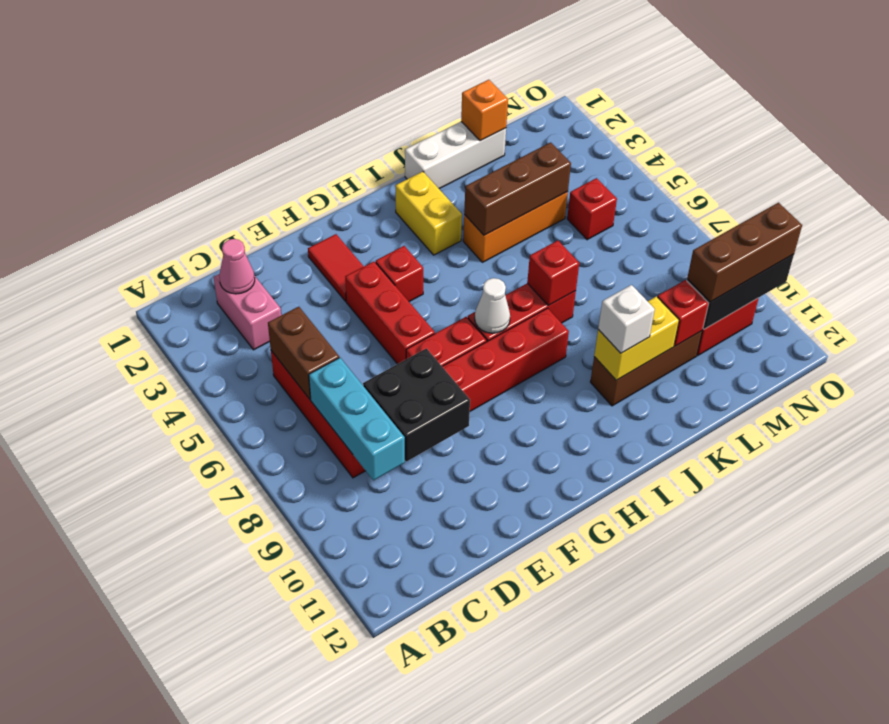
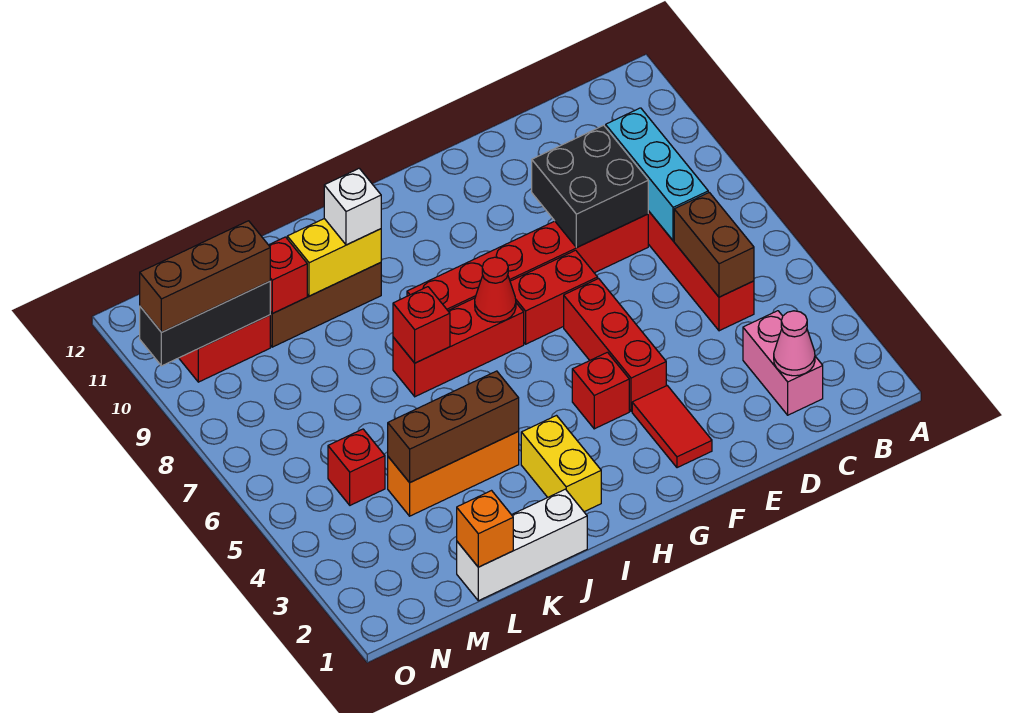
white 1x1 cone [475,278,510,333] -> red 1x1 cone [475,257,516,322]

